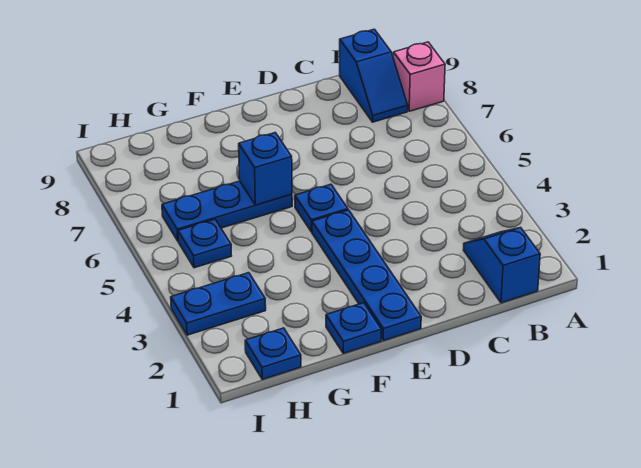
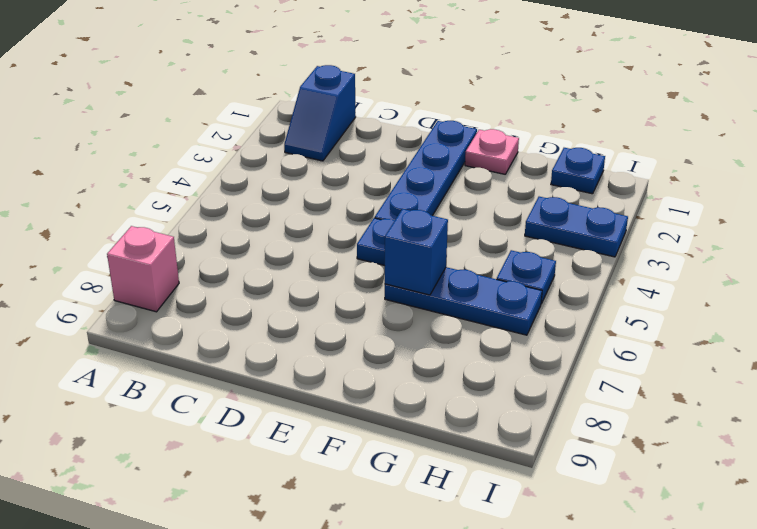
blue 1x2 slope [340,29,408,122] -> none
blue 1x1 plate [326,303,382,353] -> pink 1x1 plate [465,129,519,174]

